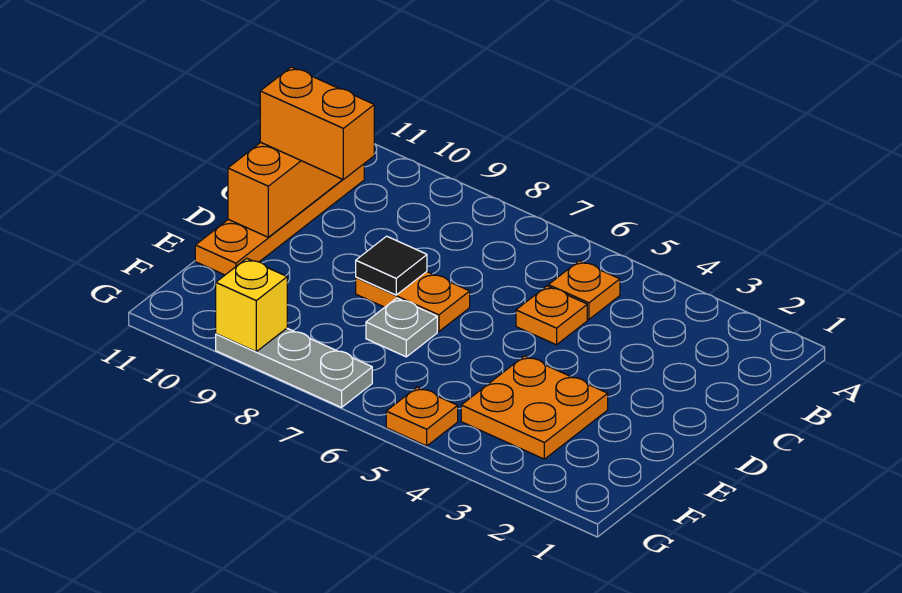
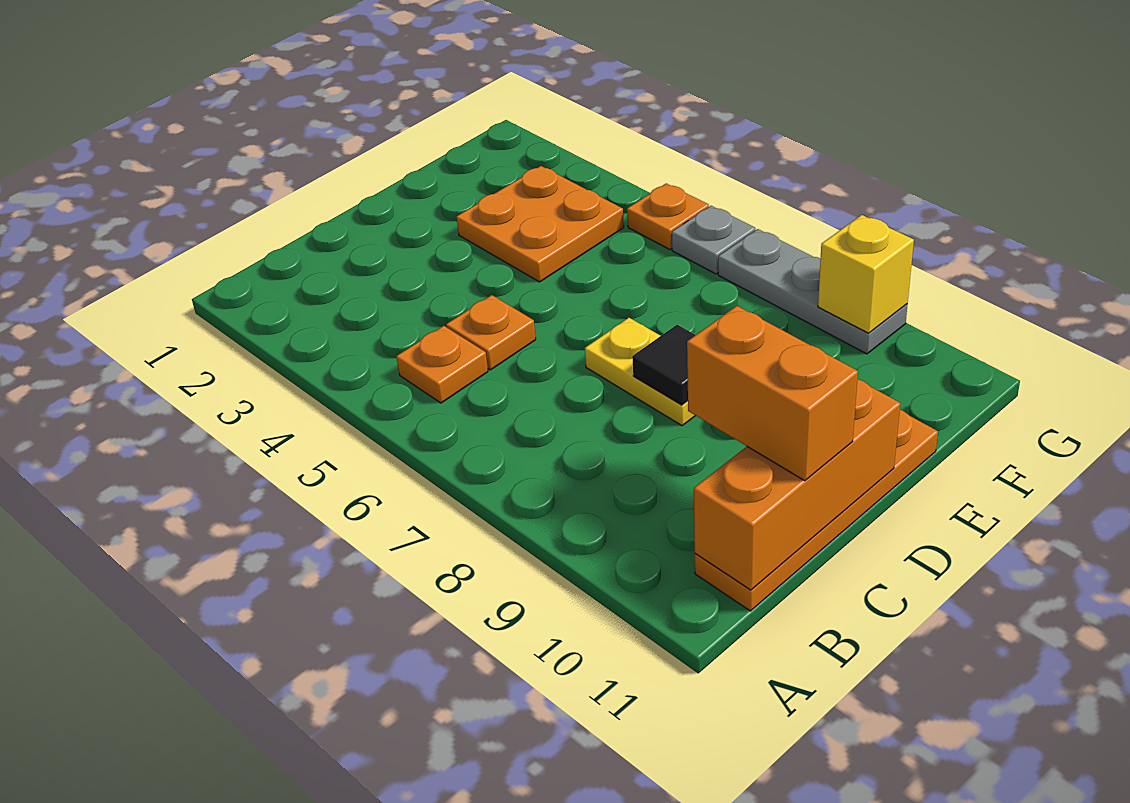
orange 1x2 plate [356,272,470,332] -> yellow 1x2 plate [585,318,695,426]
grey 1x1 plate [366,298,437,357] -> grey 1x1 plate moved to [672,206,755,274]

